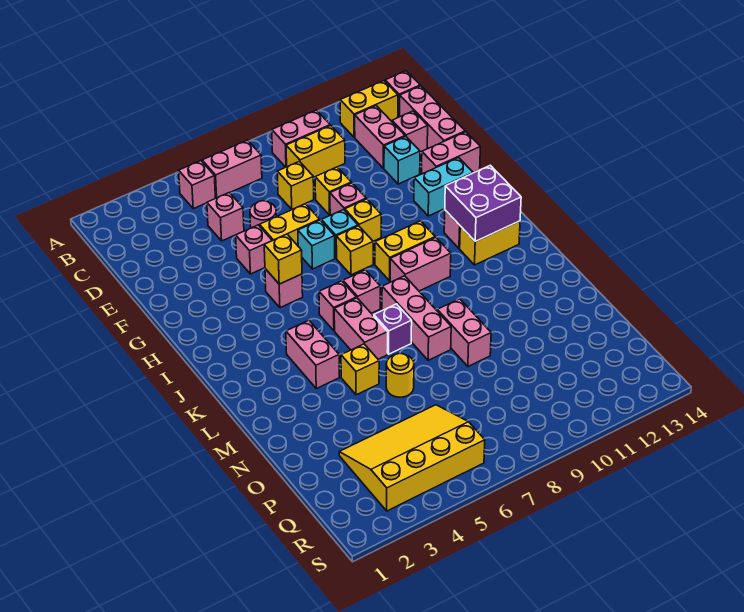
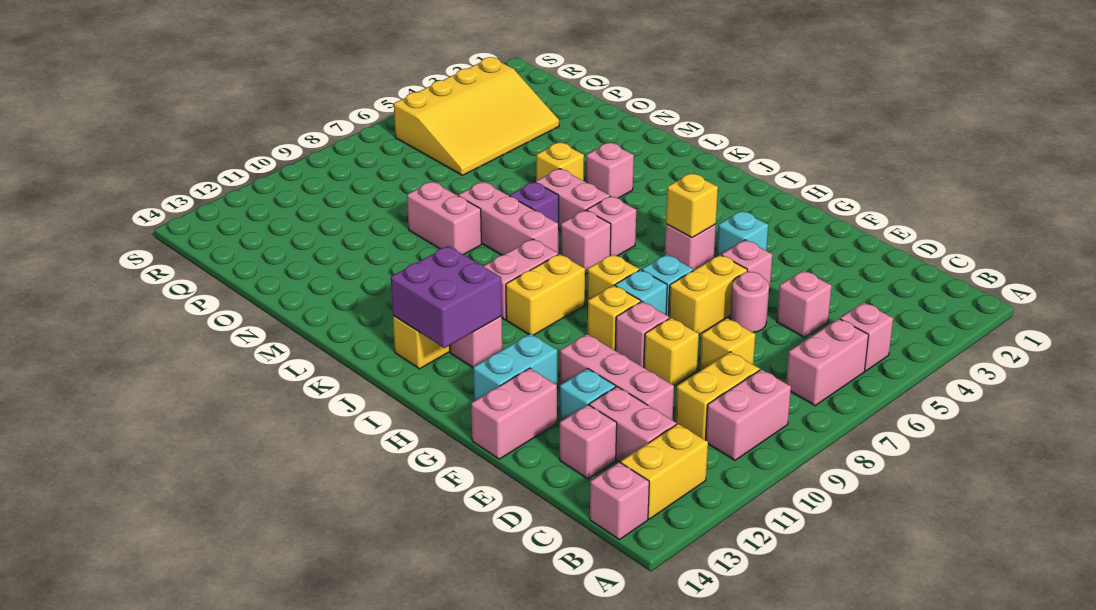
pink 1x3 brick [400,86,465,148] -> pink 1x3 brick moved to [560,334,674,420]
none -> cyan 1x1 brick [716,211,768,257]
pink 1x2 brick [286,320,339,388] -> pink 1x1 brick [586,142,634,198]
yellow 1x1 round brick [386,353,414,397] -> none

